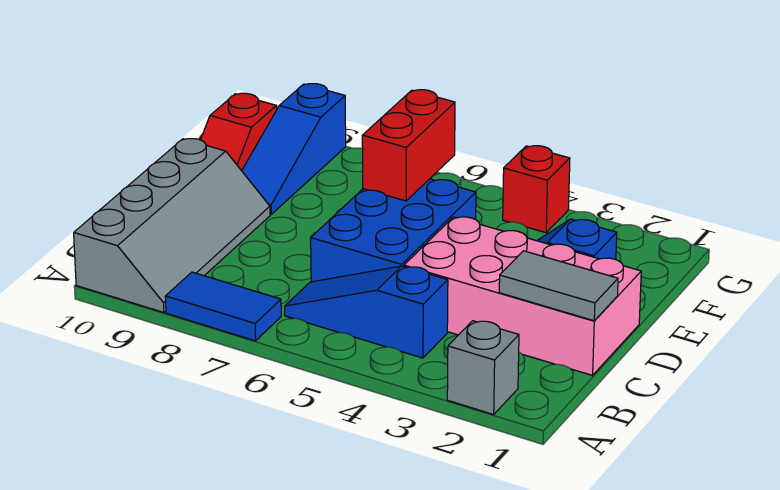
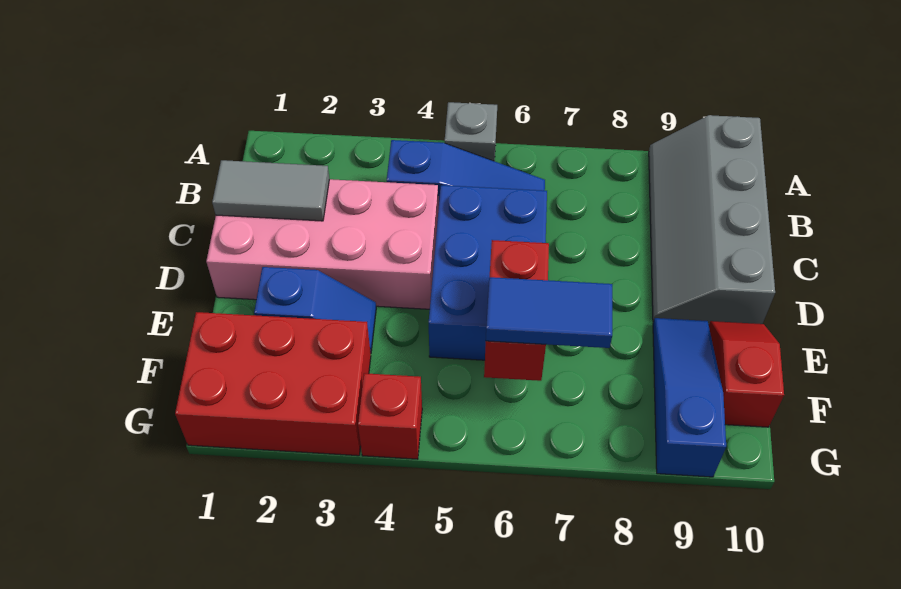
grey 1x1 brick [447,321,519,415] -> grey 1x1 brick moved to [445,102,497,161]
blue 1x2 tile [165,272,281,341] -> blue 1x2 tile moved to [486,277,612,348]
none -> red 2x3 brick [175,312,371,456]

